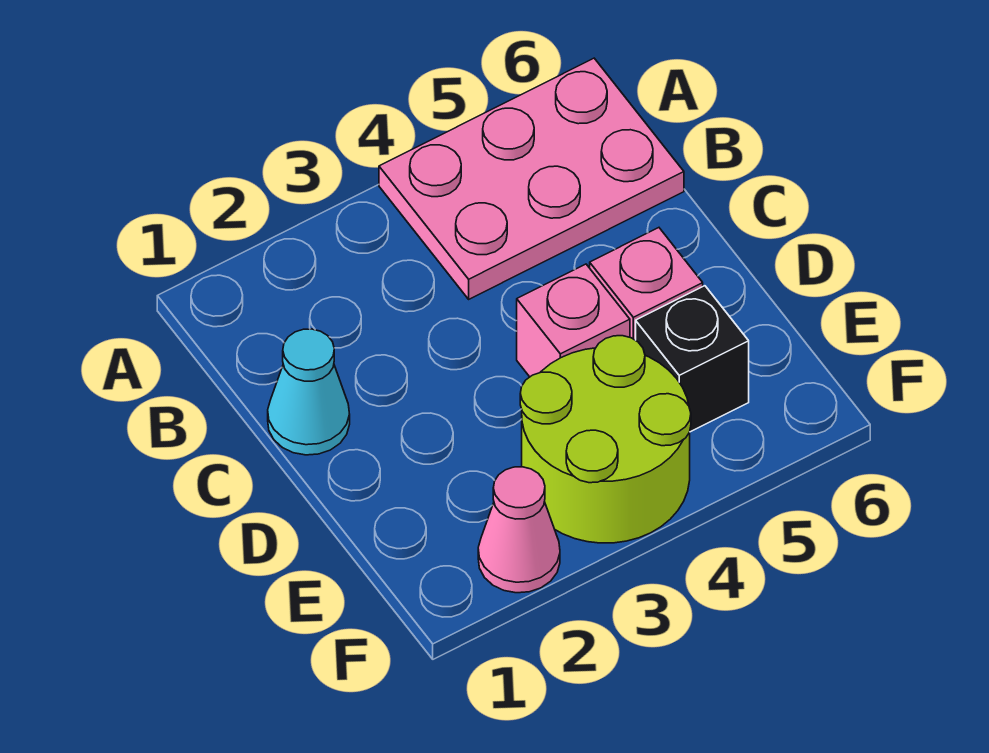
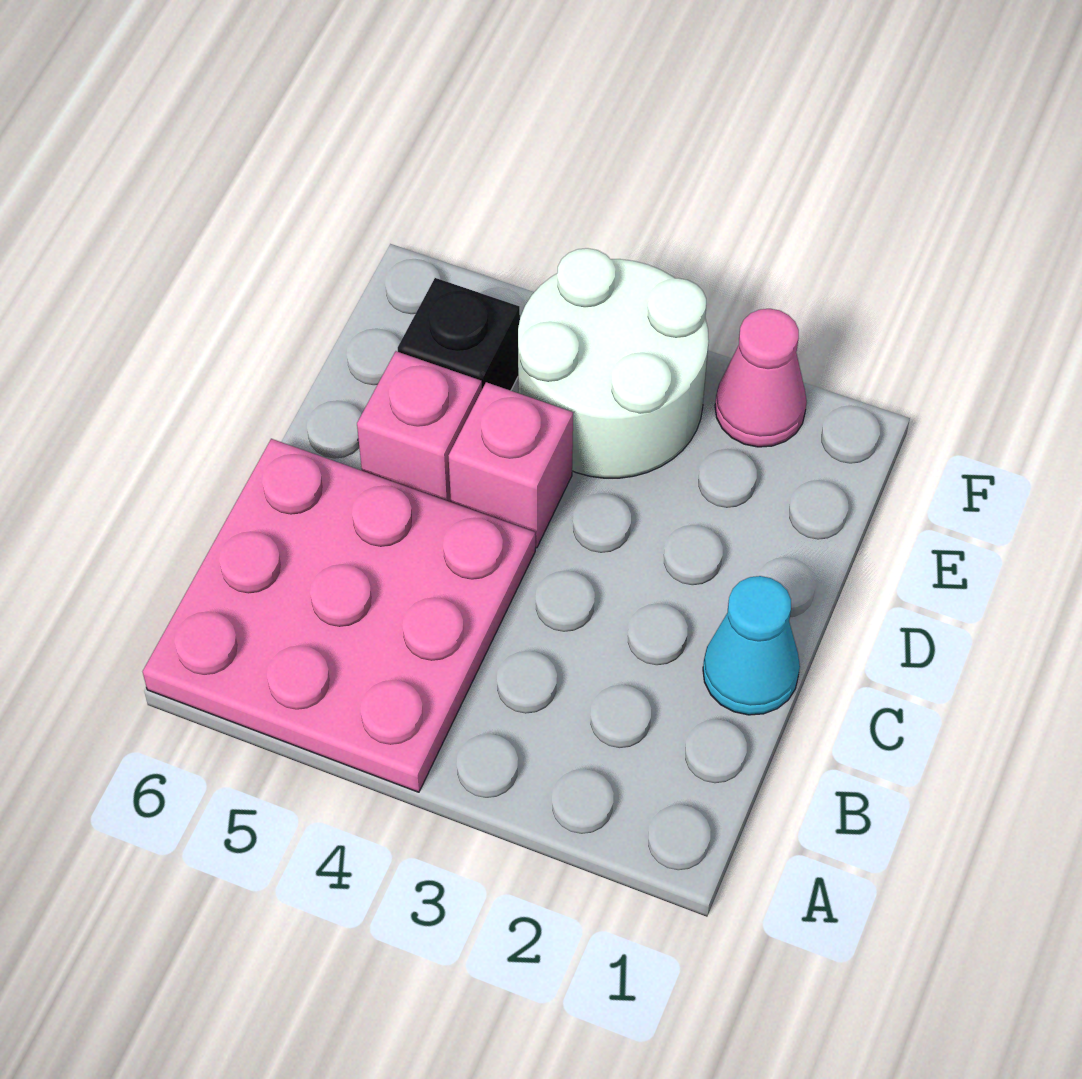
pink 2x3 plate [379,58,684,299] -> pink 3x3 plate [143,439,535,792]
lime 2x2 round brick [520,336,691,543] -> white 2x2 round brick [518,248,709,478]

